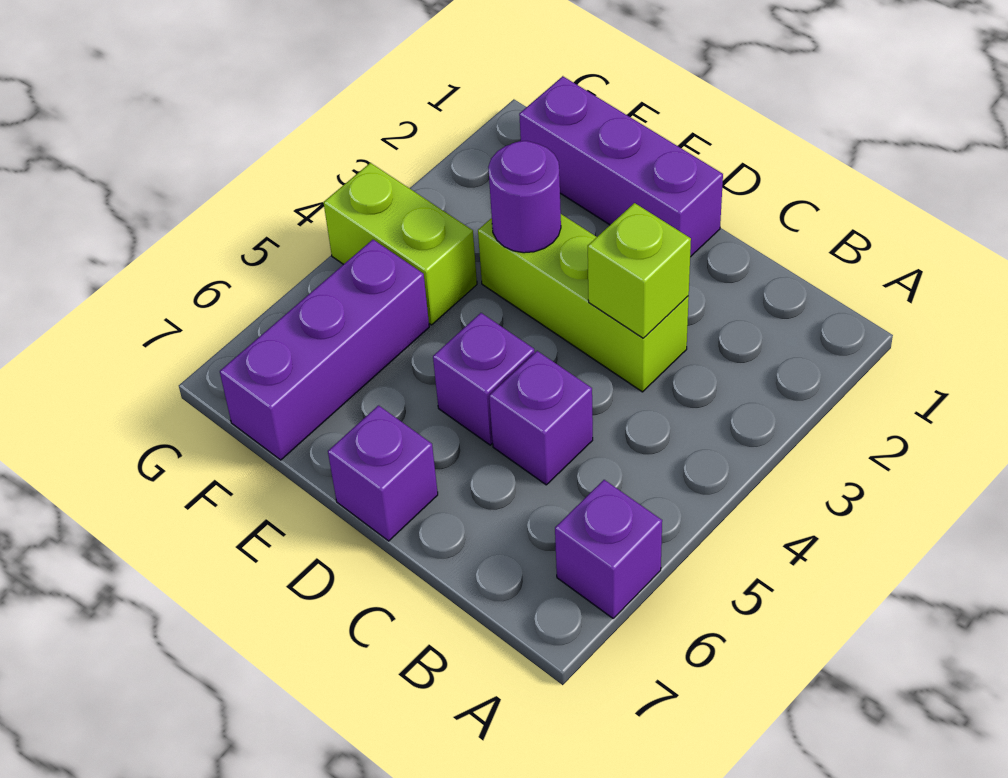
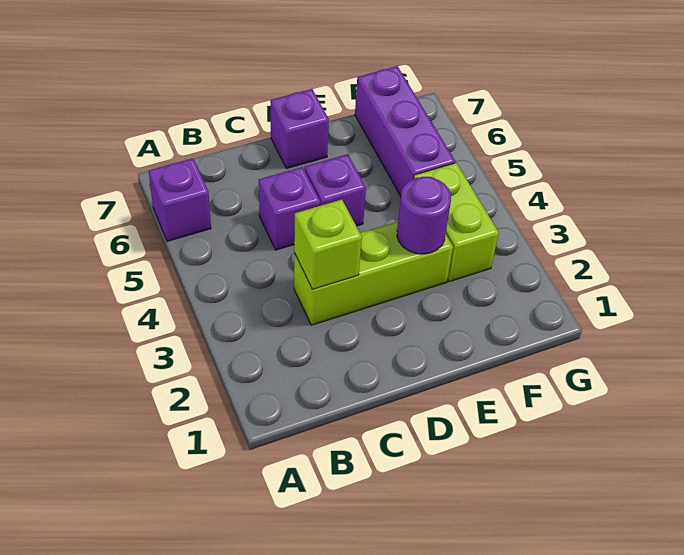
purple 1x3 brick [519,76,723,257] -> none
lime 1x2 brick [323,163,477,325] -> lime 1x2 brick turned to [414,163,499,282]

